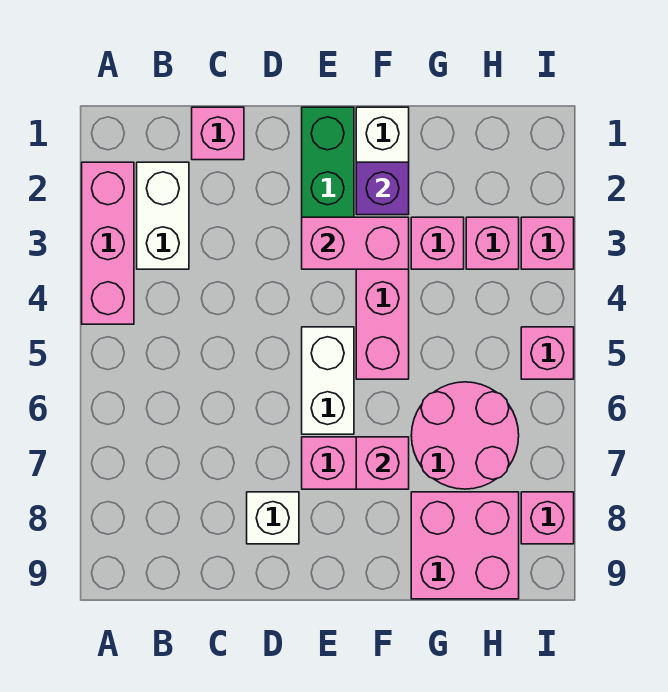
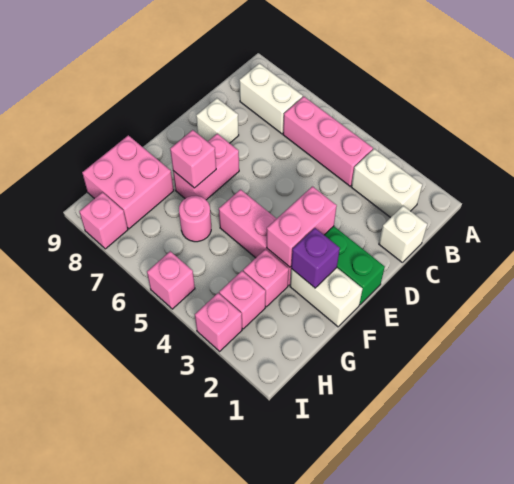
pink 1x3 brick [82,162,134,324] -> pink 1x3 brick moved to [283,97,373,186]
pink 1x1 brick [192,107,244,160] -> white 1x1 brick [379,206,427,262]
white 1x2 brick [302,327,354,434] -> white 1x2 brick moved to [239,63,303,134]
pink 2x2 round brick [411,382,519,489] -> pink 1x1 round brick [179,196,211,242]

